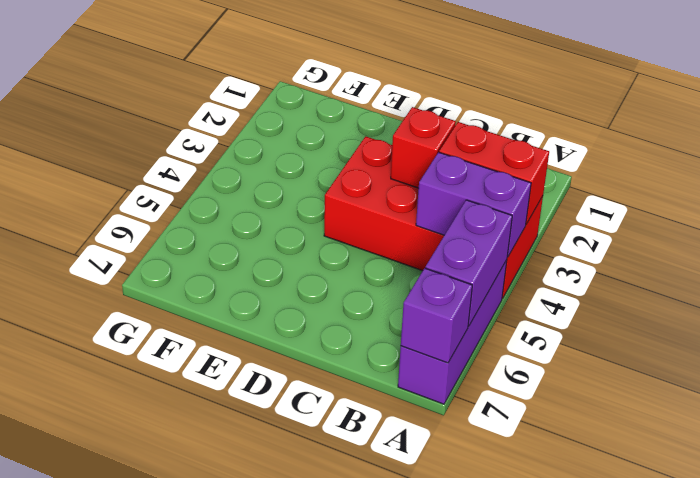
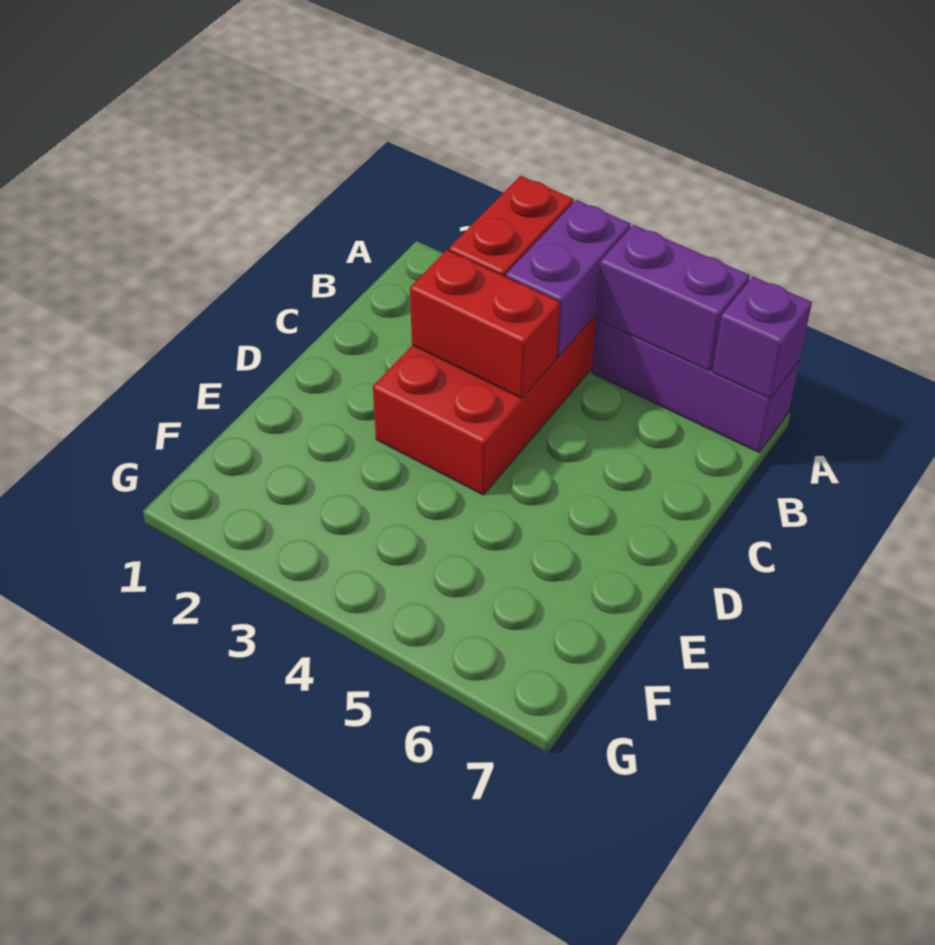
red 1x1 brick [391,107,456,188] -> red 1x2 brick [410,250,560,398]

